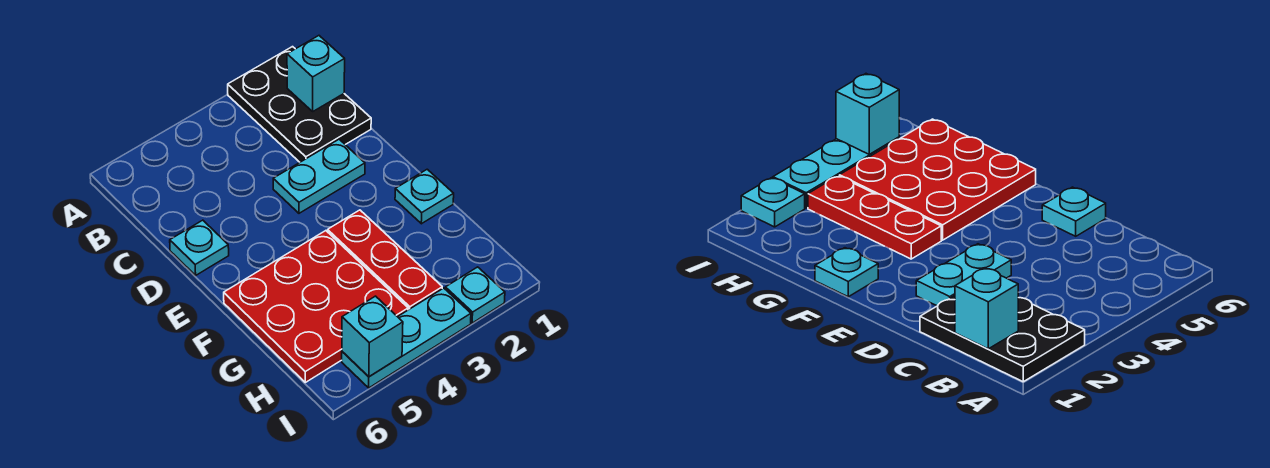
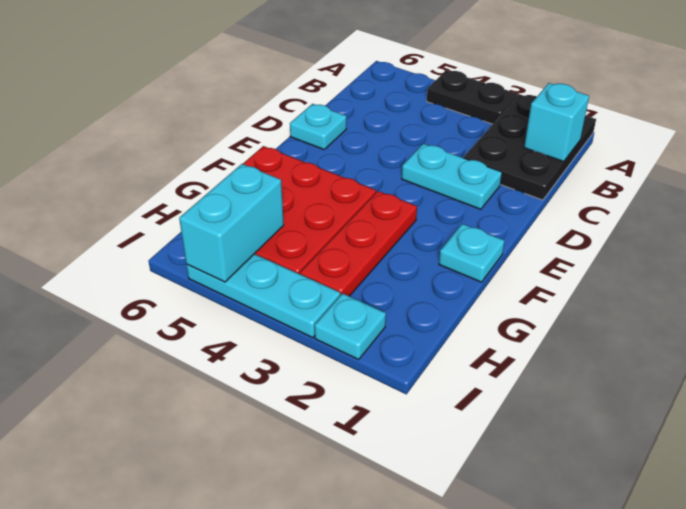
none -> black 1x2 plate [427,71,517,124]
cyan 1x1 brick [342,296,403,377] -> cyan 1x2 brick [179,164,284,282]

